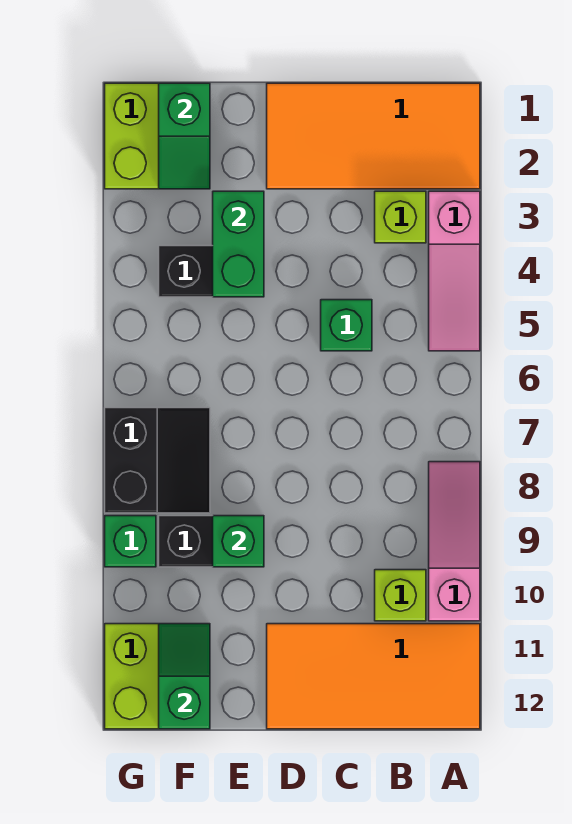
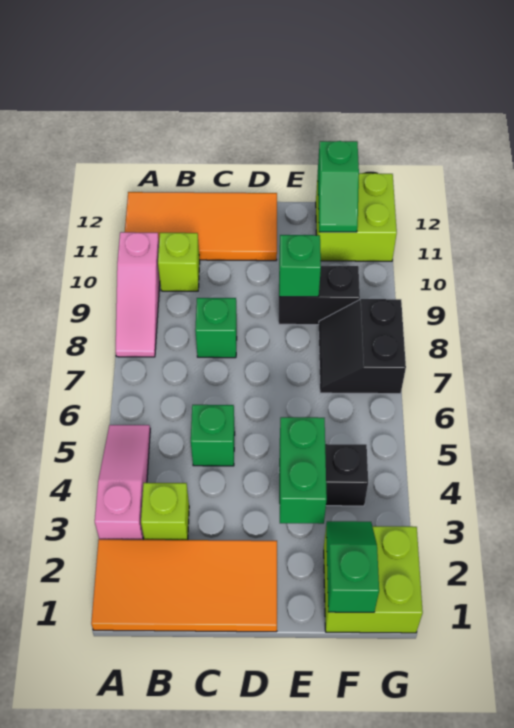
green 1x1 brick [105,516,156,567] -> green 1x1 brick moved to [195,298,237,358]

